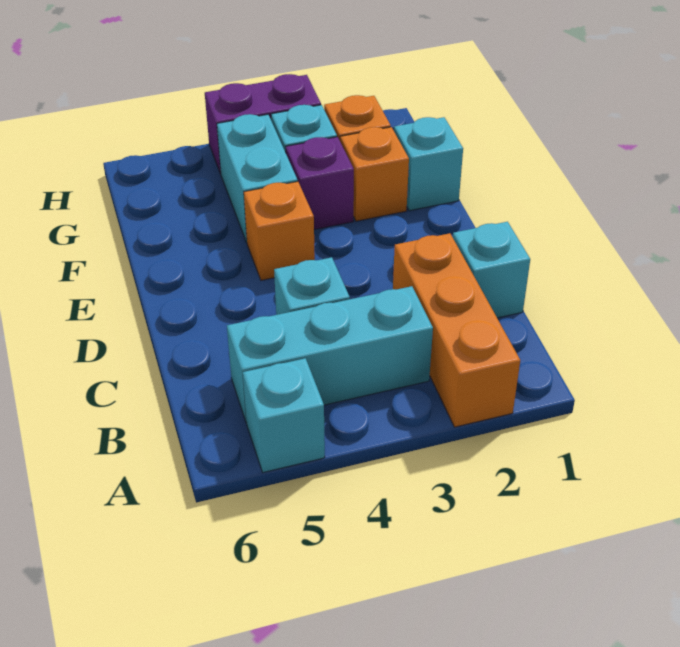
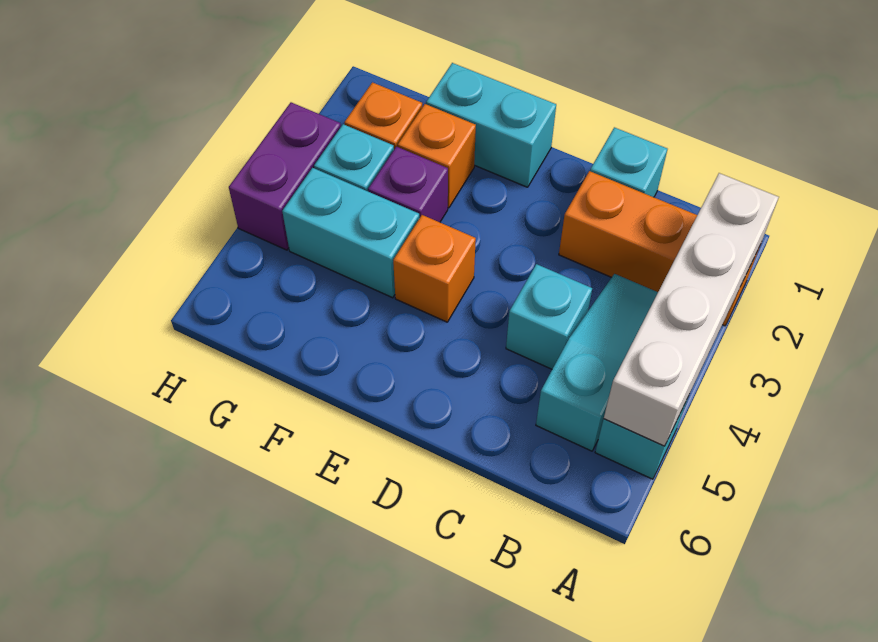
none -> white 1x4 brick [604,173,779,446]
cyan 1x3 brick [227,286,433,423] -> cyan 1x3 slope [536,274,658,451]
cyan 1x1 brick [394,117,463,211] -> cyan 1x2 brick [426,63,556,187]

